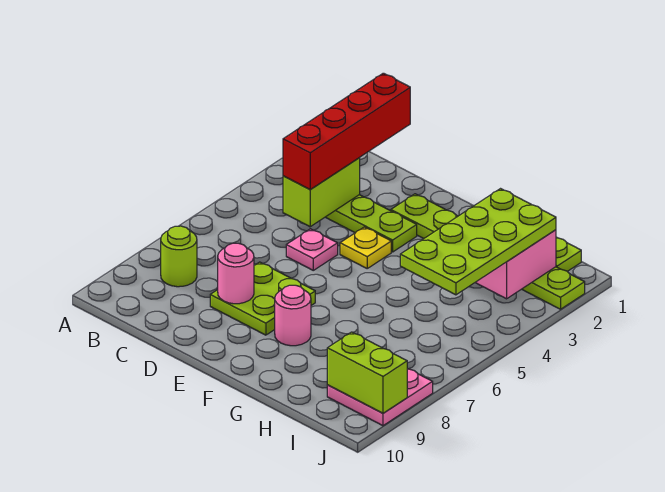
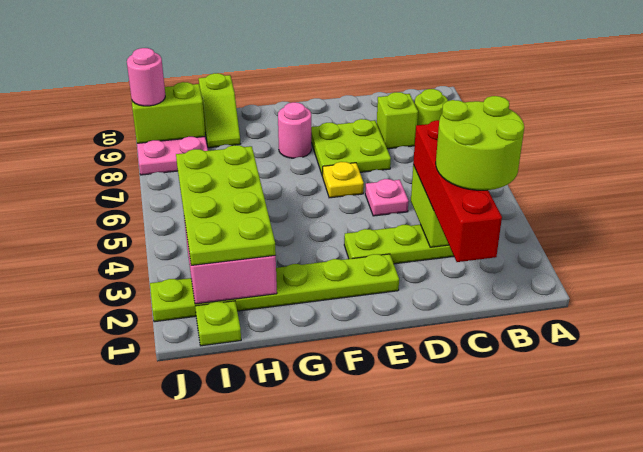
none -> lime 2x2 round brick [436,96,524,190]
none -> lime 1x1 brick [377,92,418,149]
pink 1x1 round brick [218,243,254,304] -> pink 1x1 round brick moved to [127,48,165,106]
yellow 1x1 plate [340,227,391,268] -> yellow 1x1 plate moved to [323,162,364,198]
none -> lime 1x2 slope [199,73,240,148]

